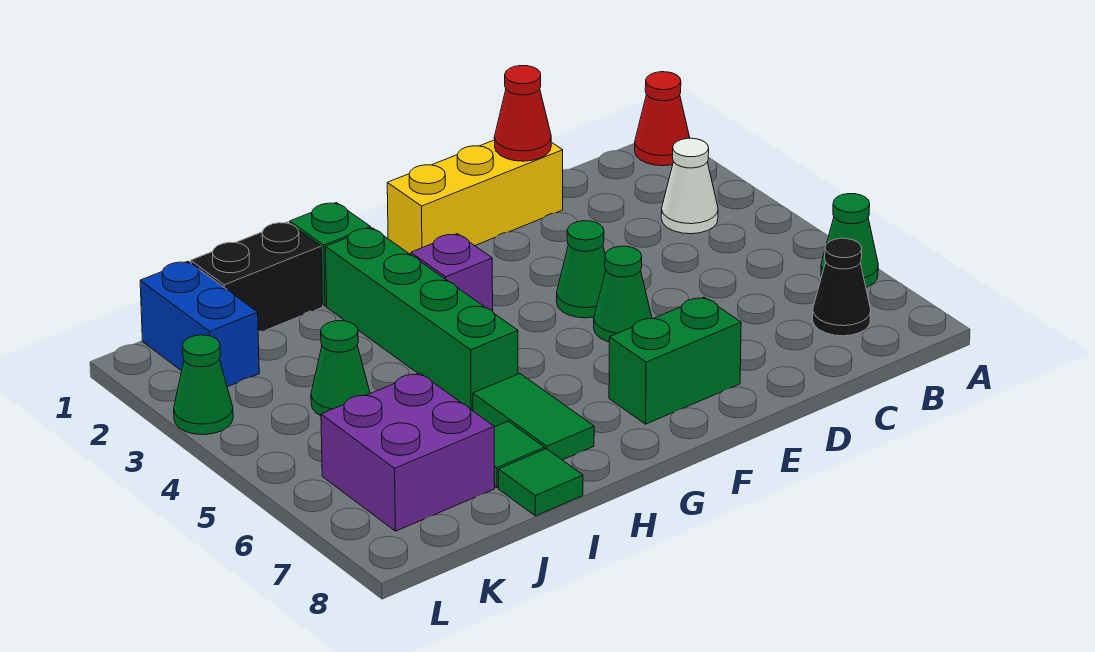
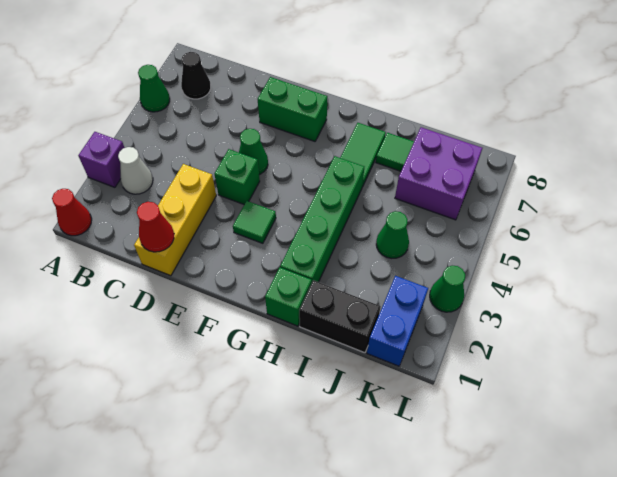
yellow 1x3 brick [387,140,563,255] -> yellow 1x3 brick turned to [134,164,216,276]
green 1x1 cone [557,221,606,318] -> green 1x1 brick [215,149,260,204]
purple 1x1 brick [411,234,493,311] -> purple 1x1 brick moved to [78,132,124,187]
green 1x1 tile [499,449,583,516] -> green 1x1 tile moved to [233,201,276,243]

